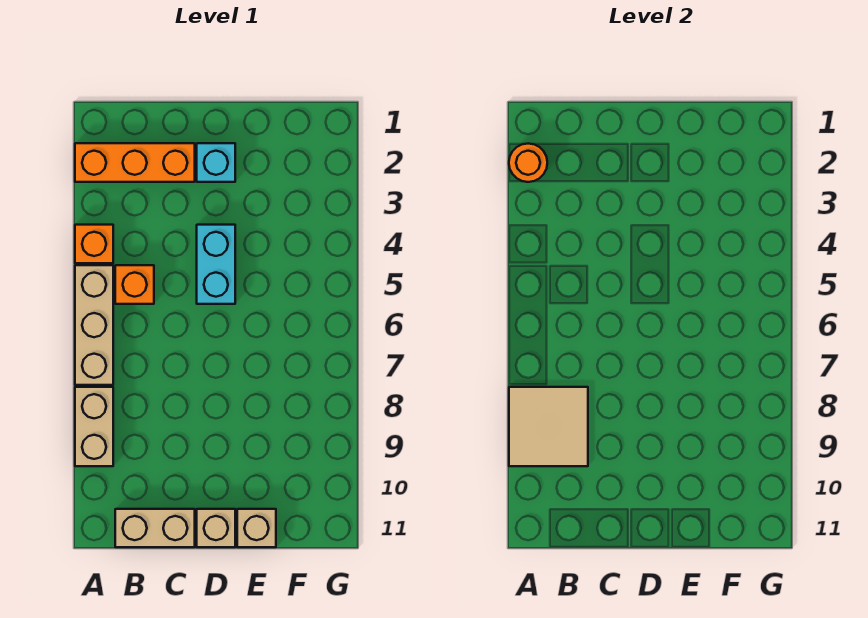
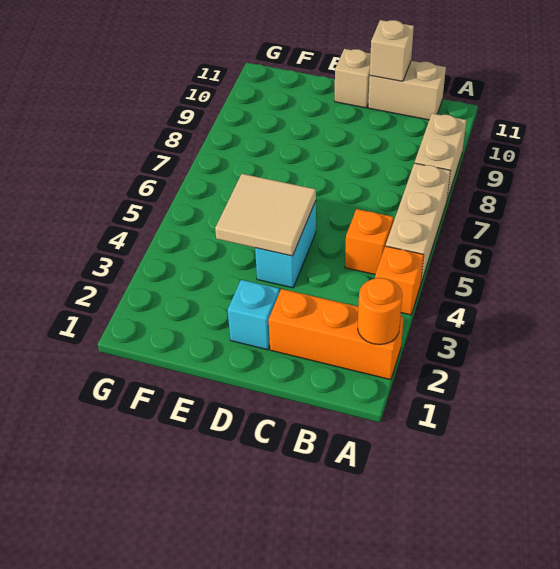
tan 2x2 tile [509,387,588,466] -> tan 2x2 tile moved to [215,174,316,256]
tan 1x1 brick [237,509,276,547] -> tan 1x1 brick moved to [370,20,414,81]

